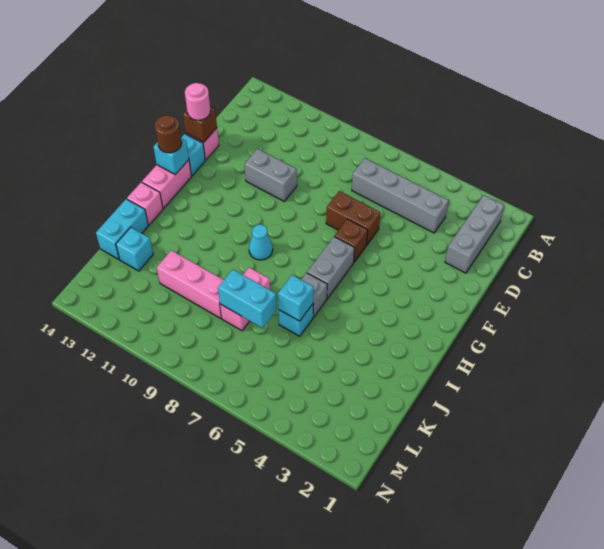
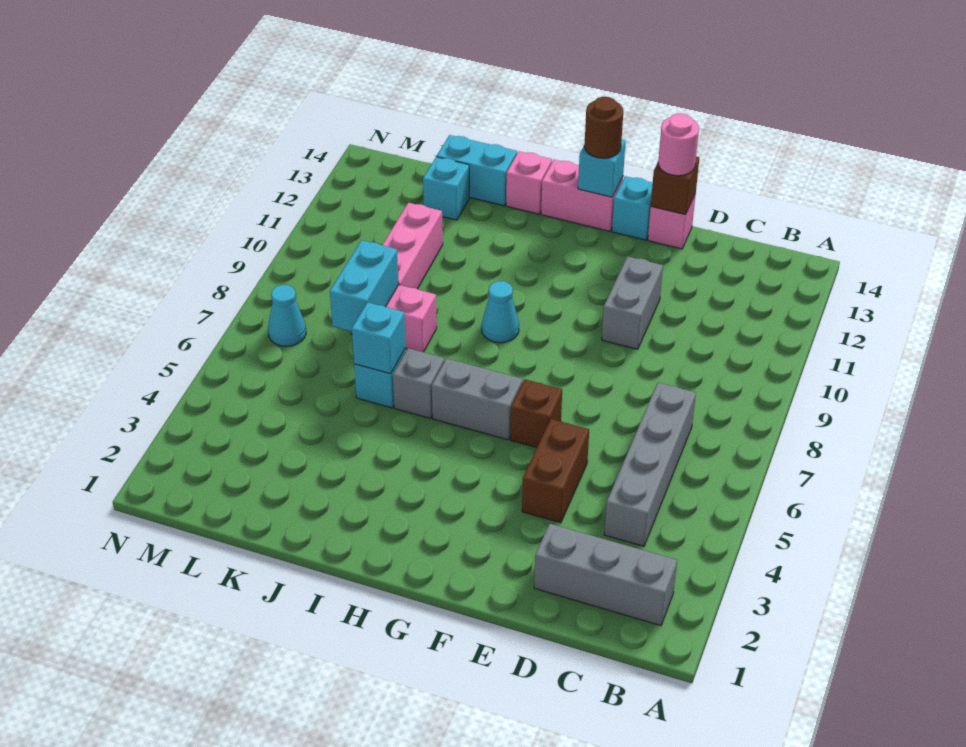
brown 1x2 brick [326,191,381,245] -> brown 1x2 brick moved to [522,419,589,523]
none -> cyan 1x1 cone [268,285,306,346]

